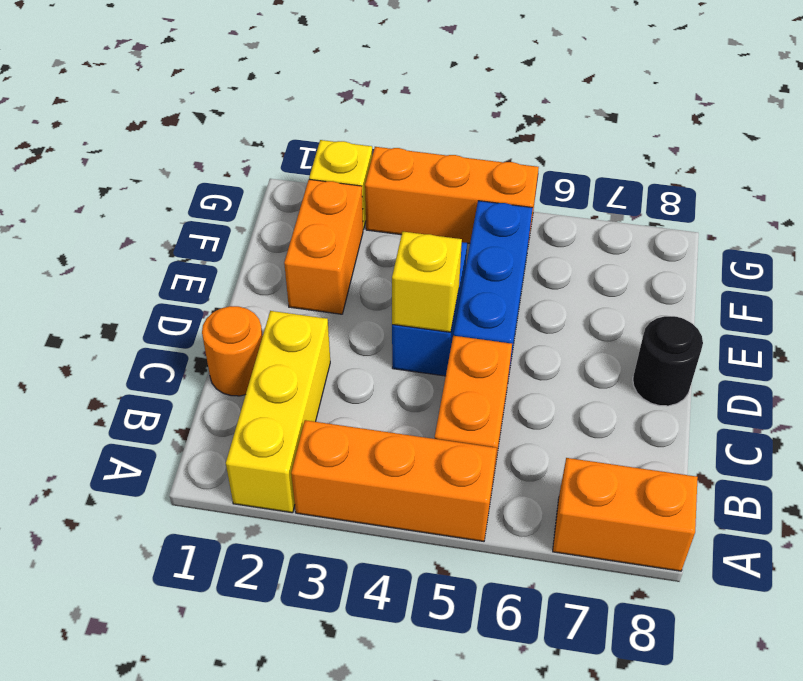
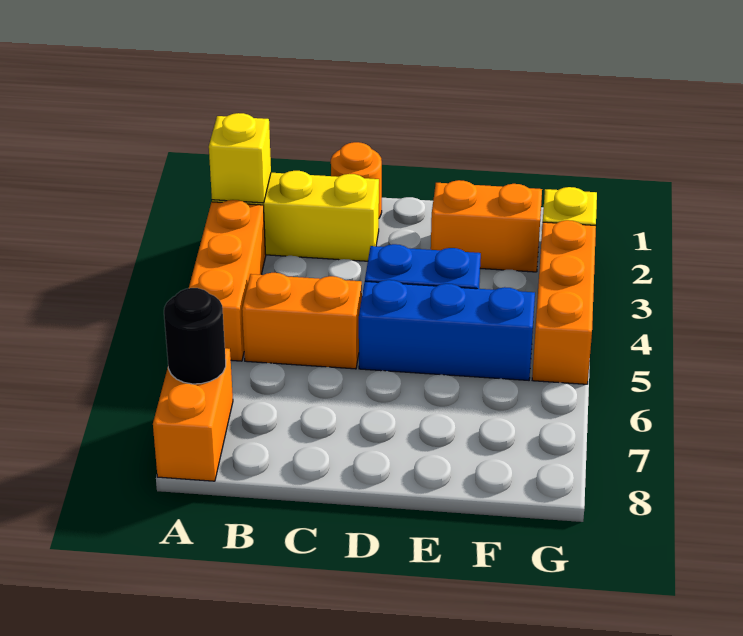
yellow 1x1 brick [392,232,462,332] -> yellow 1x1 brick moved to [209,113,271,203]
black 1x1 round brick [633,316,703,406] -> black 1x1 round brick moved to [164,288,226,384]

